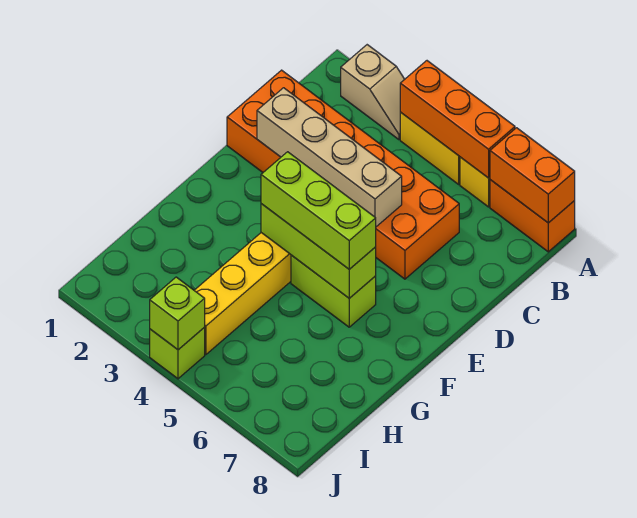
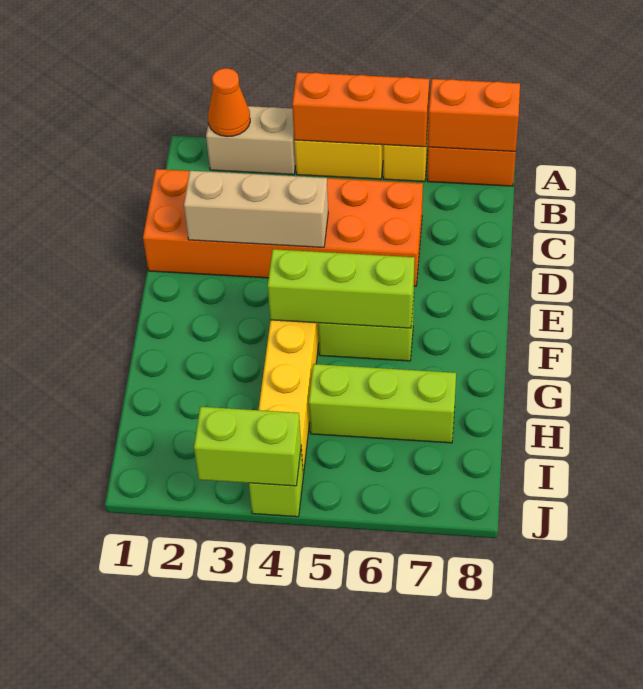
tan 1x2 slope [341,45,405,140] -> tan 1x2 brick [206,106,296,175]
none -> orange 1x1 cone [208,68,250,137]
tan 1x4 brick [257,88,402,227] -> tan 1x3 brick [184,171,328,247]
lime 1x3 brick [261,152,376,269] -> lime 1x3 brick moved to [309,364,456,443]
lime 1x1 brick [150,277,205,350] -> lime 1x2 brick [194,407,301,486]

